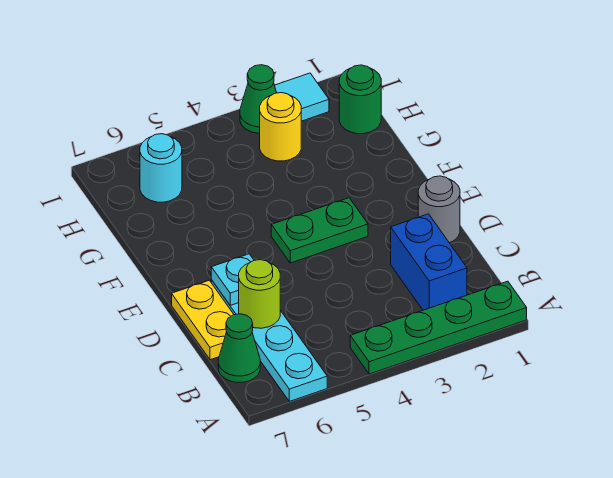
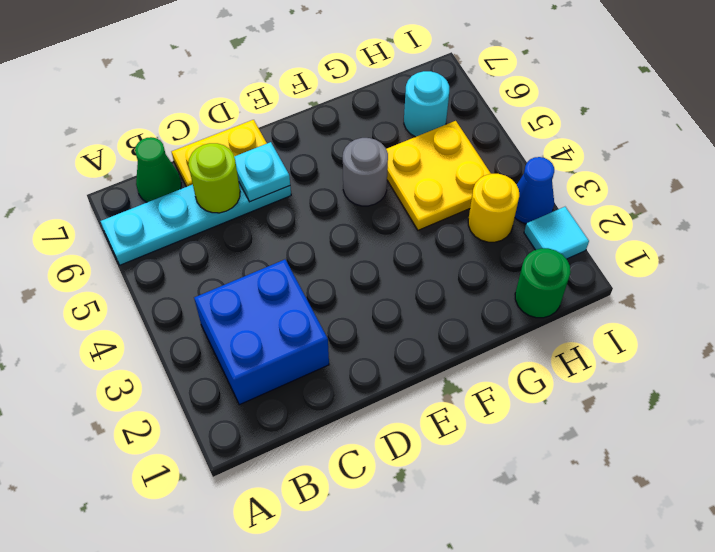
green 1x4 plate [350,281,527,374] -> none
blue 1x2 brick [391,214,467,310] -> blue 2x2 brick [194,260,329,405]
grey 1x1 round brick [418,176,460,243] -> grey 1x1 round brick moved to [343,138,388,206]
green 1x2 plate [271,198,368,263] -> none
none -> yellow 2x2 plate [386,121,491,230]
green 1x1 cone [240,65,277,133] -> blue 1x1 cone [515,157,554,224]

